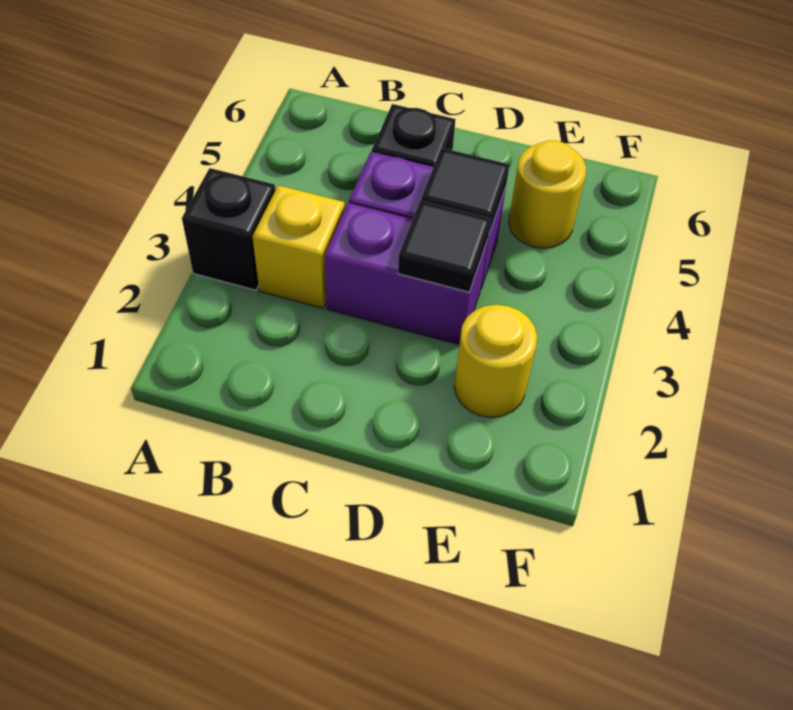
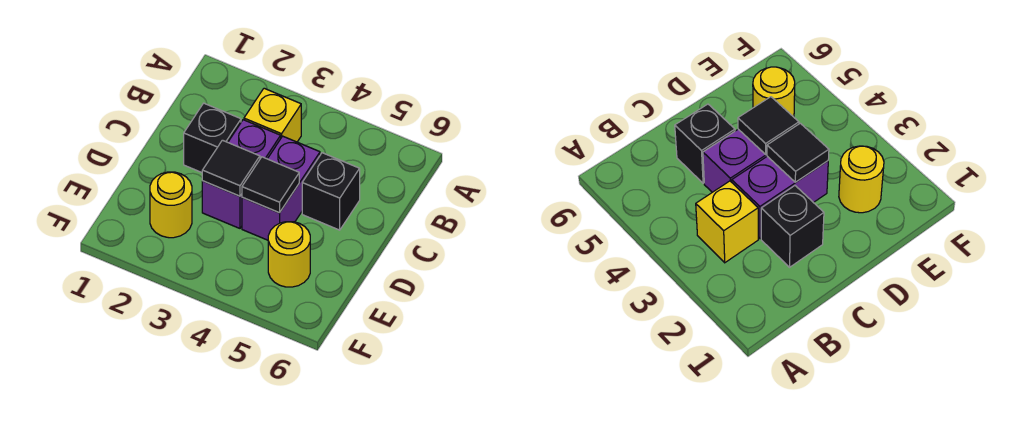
black 1x1 brick [182,168,275,290] -> black 1x1 brick moved to [184,103,241,173]

